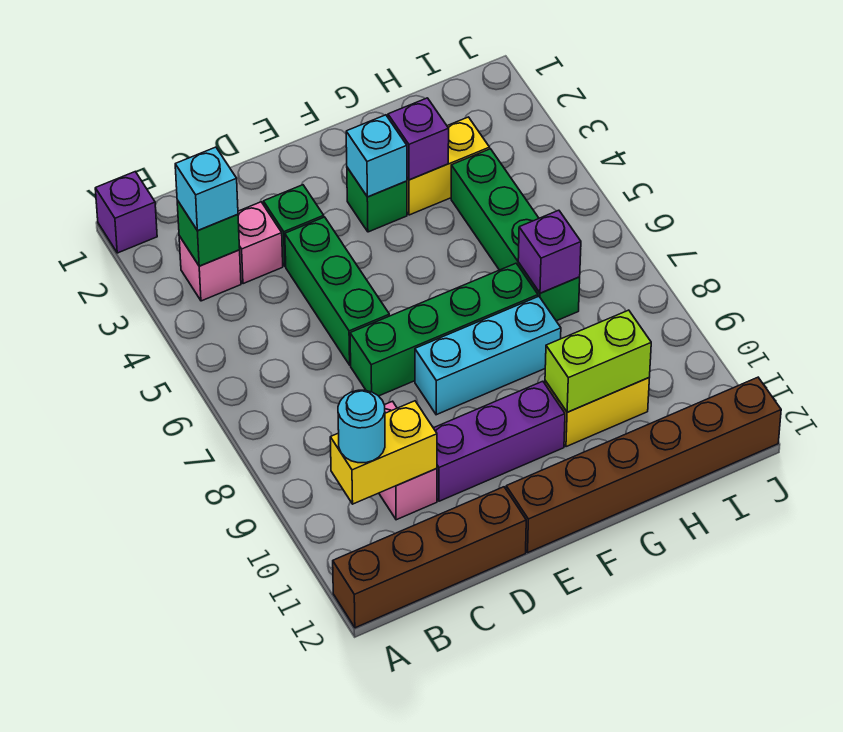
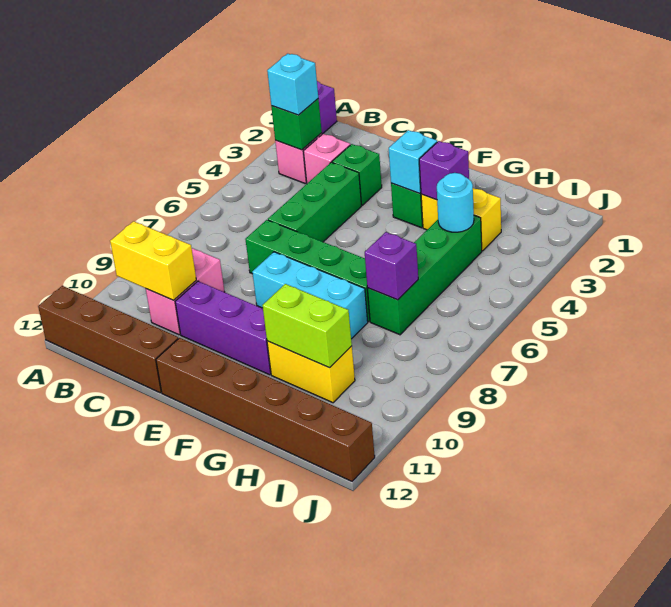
cyan 1x1 round brick [338,390,385,463] -> cyan 1x1 round brick moved to [437,173,474,232]

